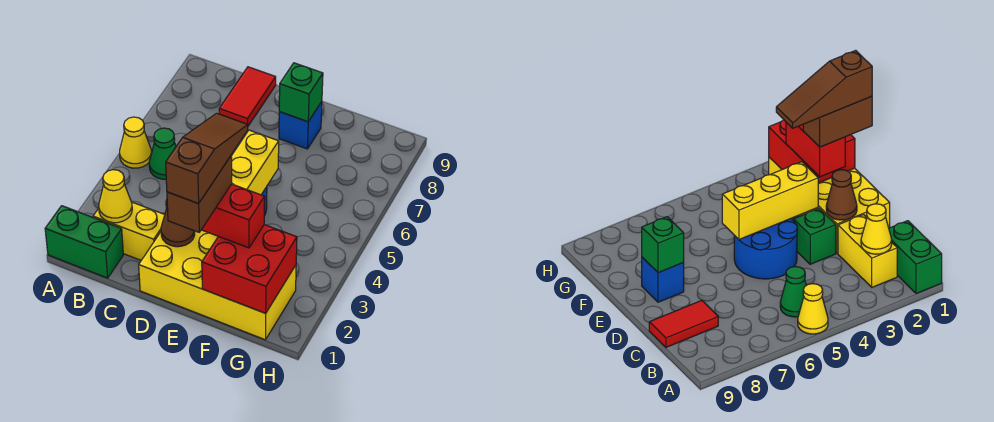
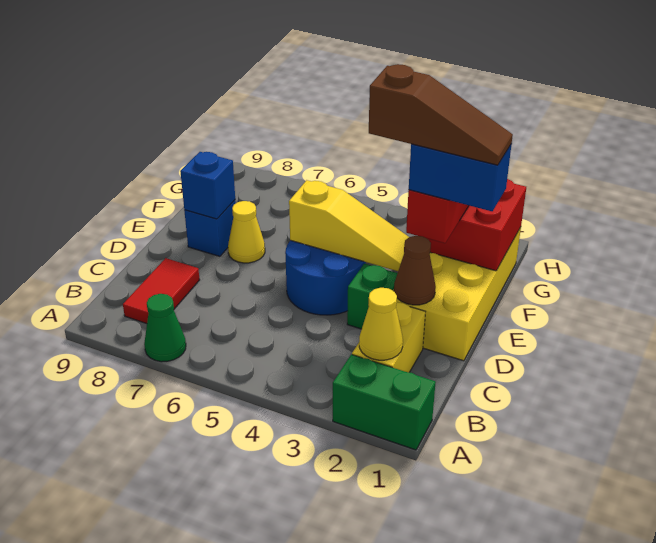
green 1x2 brick [45,206,123,278] -> green 1x2 brick turned to [333,354,436,450]
yellow 1x1 cone [120,117,151,168] -> yellow 1x1 cone moved to [228,201,265,263]
green 1x1 cone [149,128,176,179] -> green 1x1 cone moved to [144,294,186,362]
red 1x2 tile [219,67,276,126] -> red 1x2 tile turned to [123,258,199,324]
brown 1x2 brick [167,156,232,232] -> blue 1x2 brick [409,144,512,211]
brown 1x3 slope [166,113,248,204] -> brown 1x3 slope turned to [369,64,513,165]
yellow 1x3 brick [231,130,279,195] -> yellow 1x3 slope [289,180,409,271]
green 1x1 brick [279,63,323,122] -> blue 1x1 brick [180,152,235,219]

